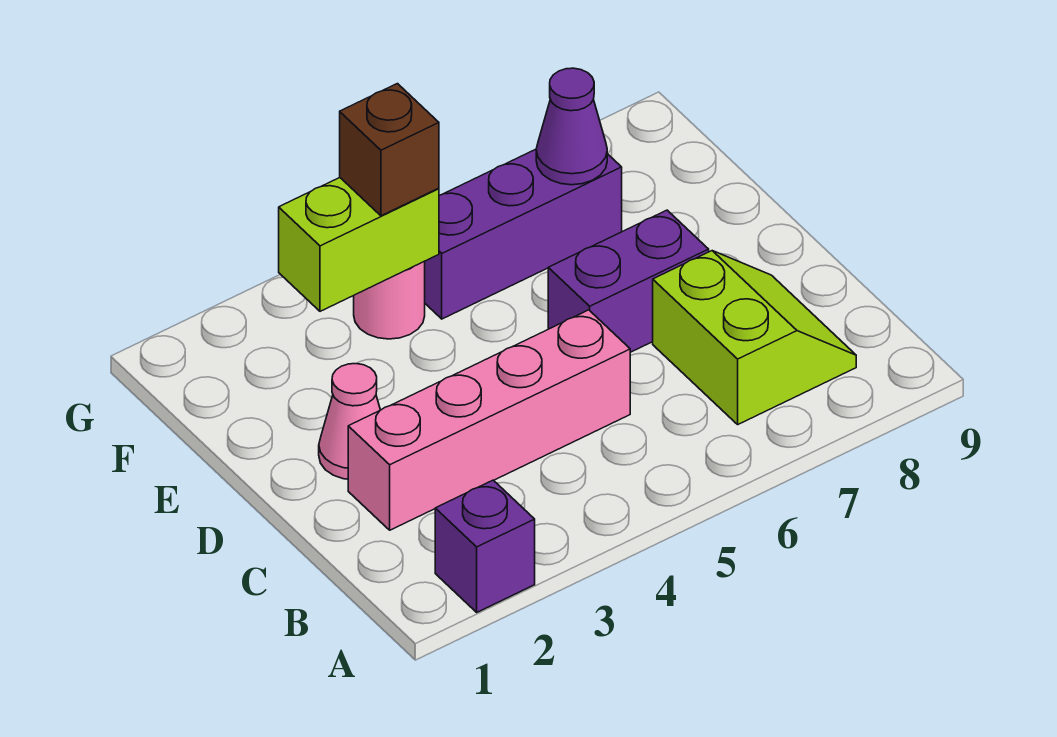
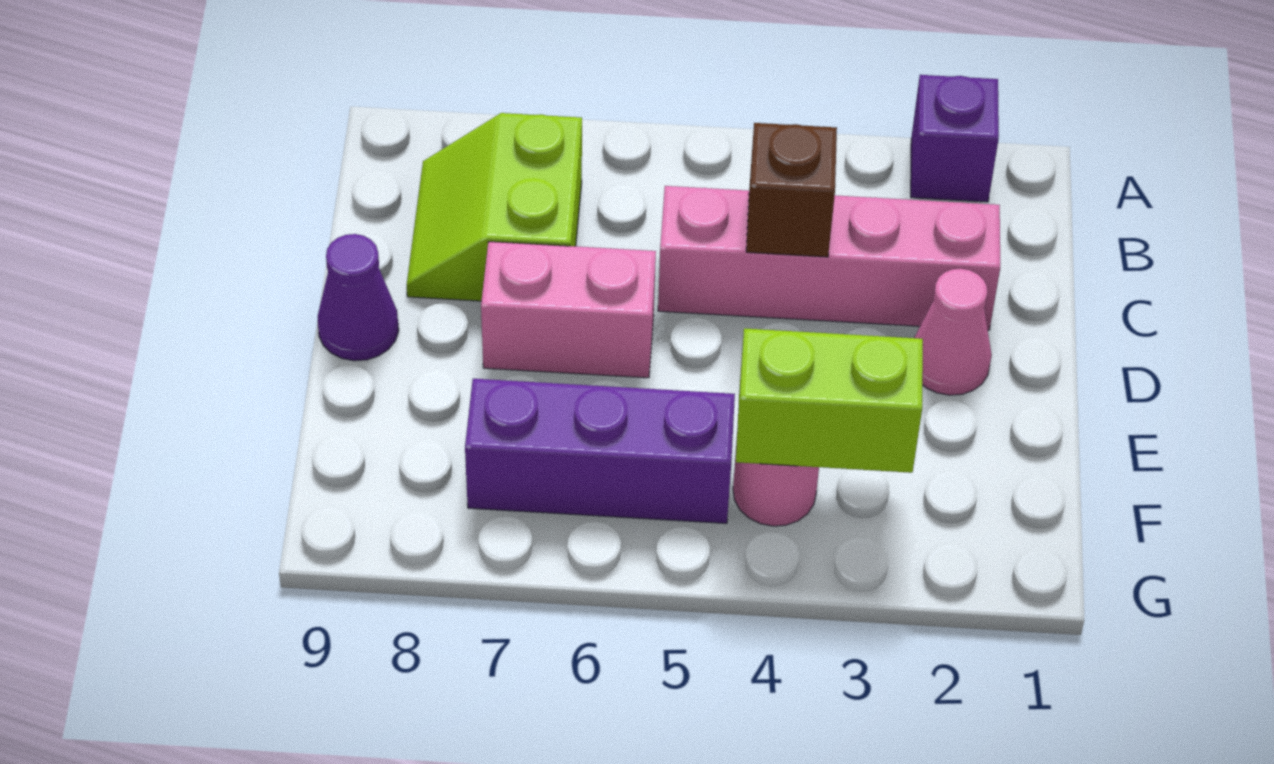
purple 1x2 brick [548,210,709,352] -> pink 1x2 brick [481,242,656,378]
brown 1x1 brick [340,84,439,216] -> brown 1x1 brick moved to [746,123,837,257]
purple 1x1 cone [536,68,607,185] -> purple 1x1 cone moved to [318,234,399,361]

